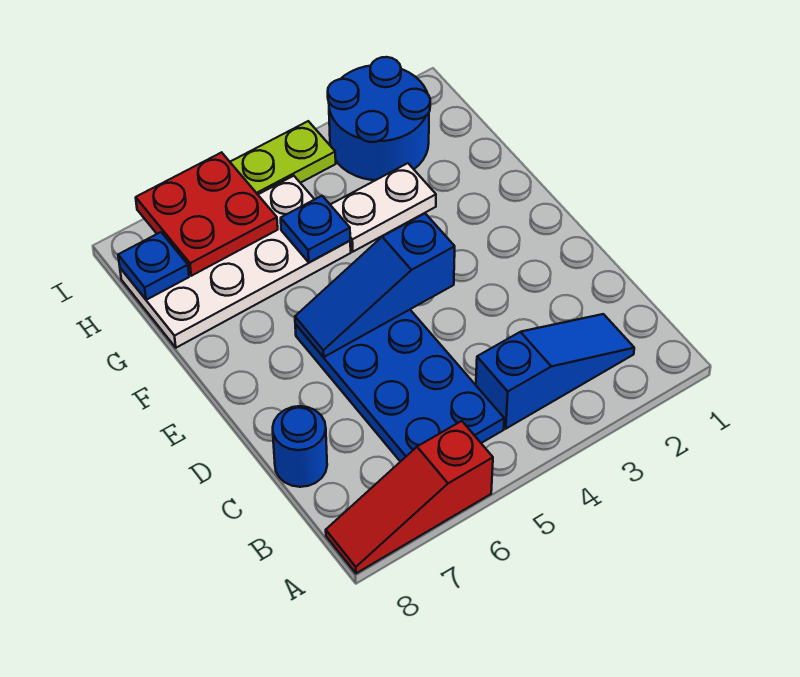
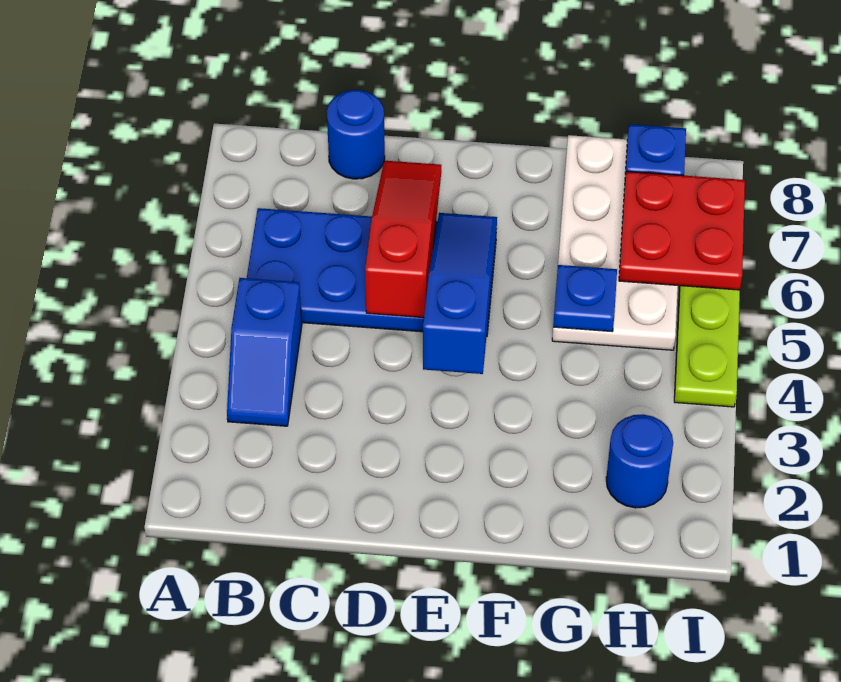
red 1x3 slope [326,421,493,573] -> red 1x3 slope moved to [365,161,441,318]
blue 1x3 slope [476,314,634,429] -> blue 1x2 slope [227,278,302,426]
white 1x2 plate [330,163,436,252] -> none
blue 2x2 round brick [328,57,430,180] -> blue 1x1 round brick [606,414,673,508]

